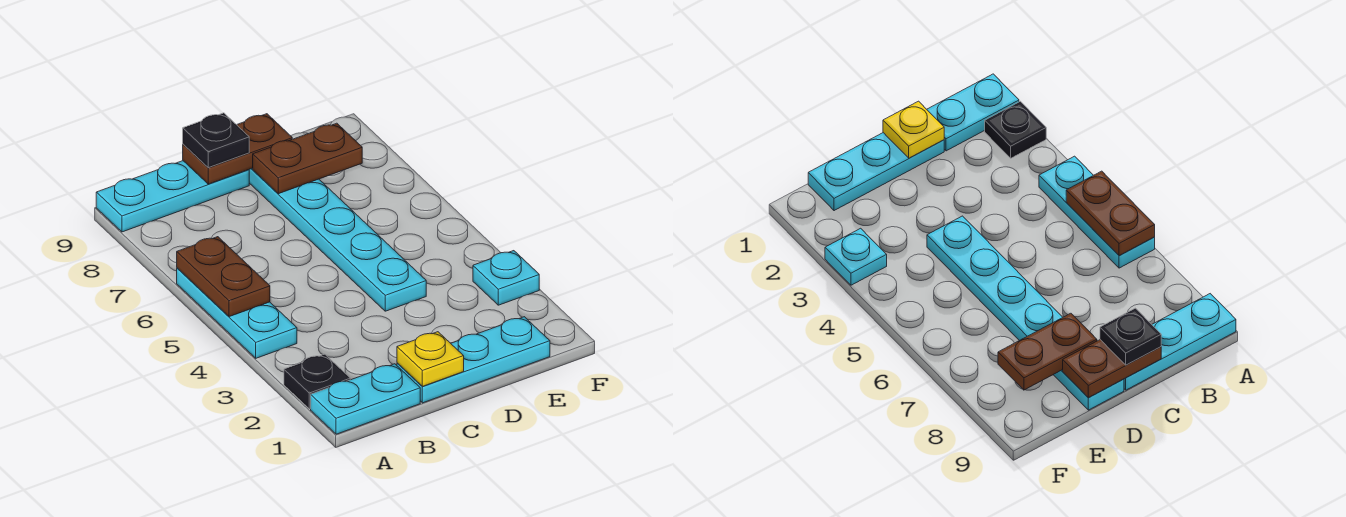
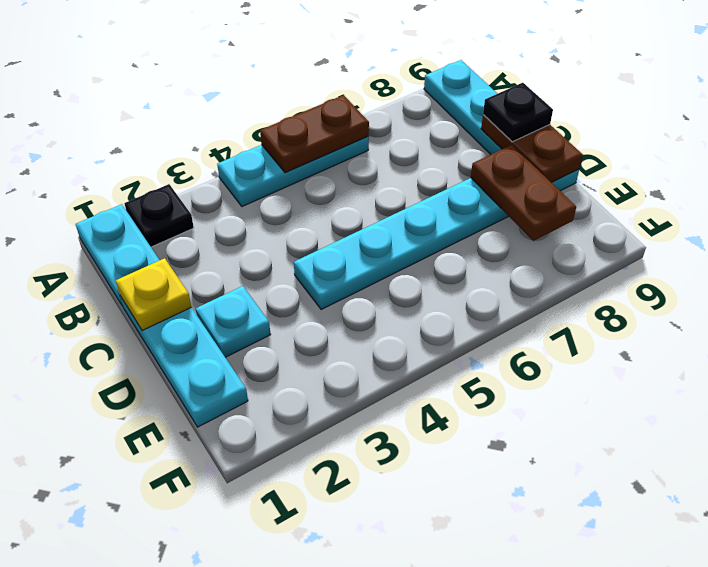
cyan 1x1 plate [473,251,539,305] -> cyan 1x1 plate moved to [196,286,271,357]

